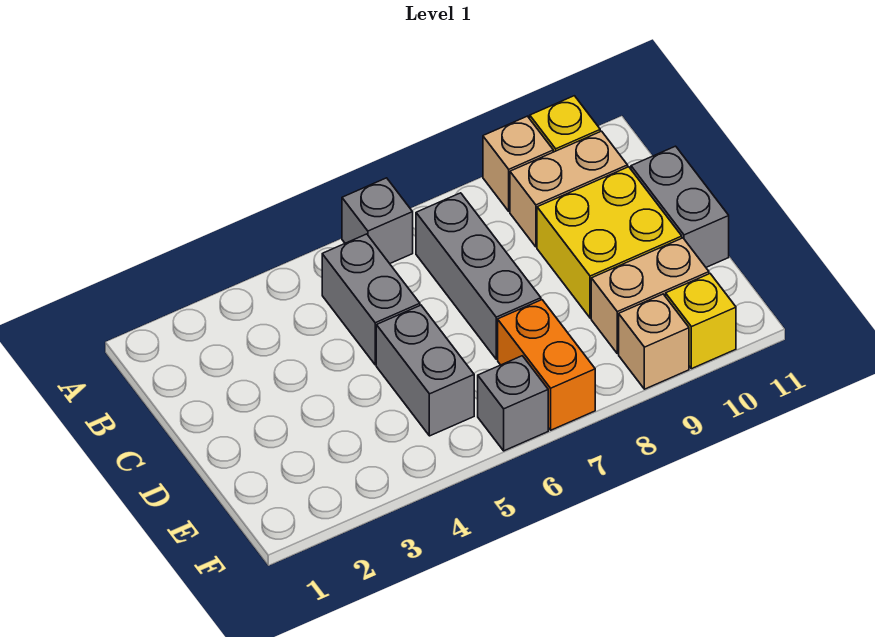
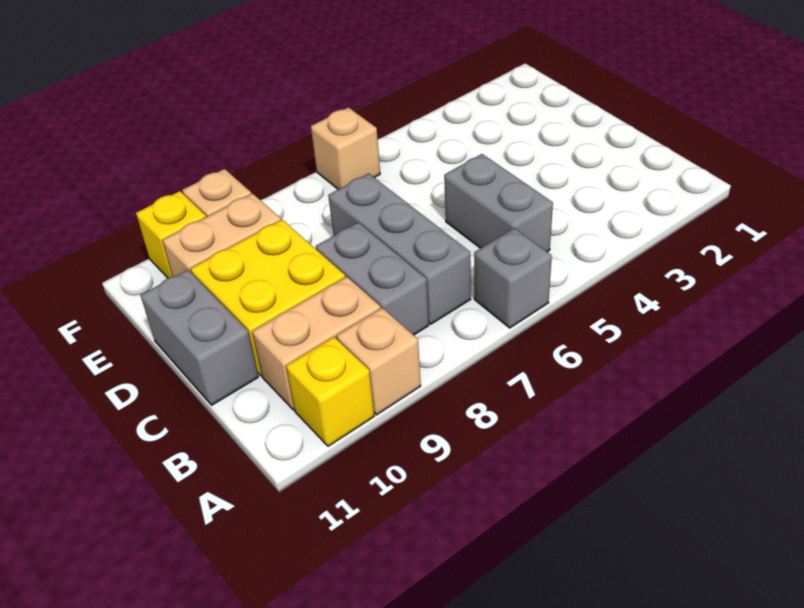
grey 1x2 brick [376,305,474,436] -> grey 1x2 brick moved to [316,222,429,335]
orange 1x2 brick [498,300,595,430] -> none
grey 1x1 brick [478,356,548,451] -> tan 1x1 brick [311,107,380,189]

